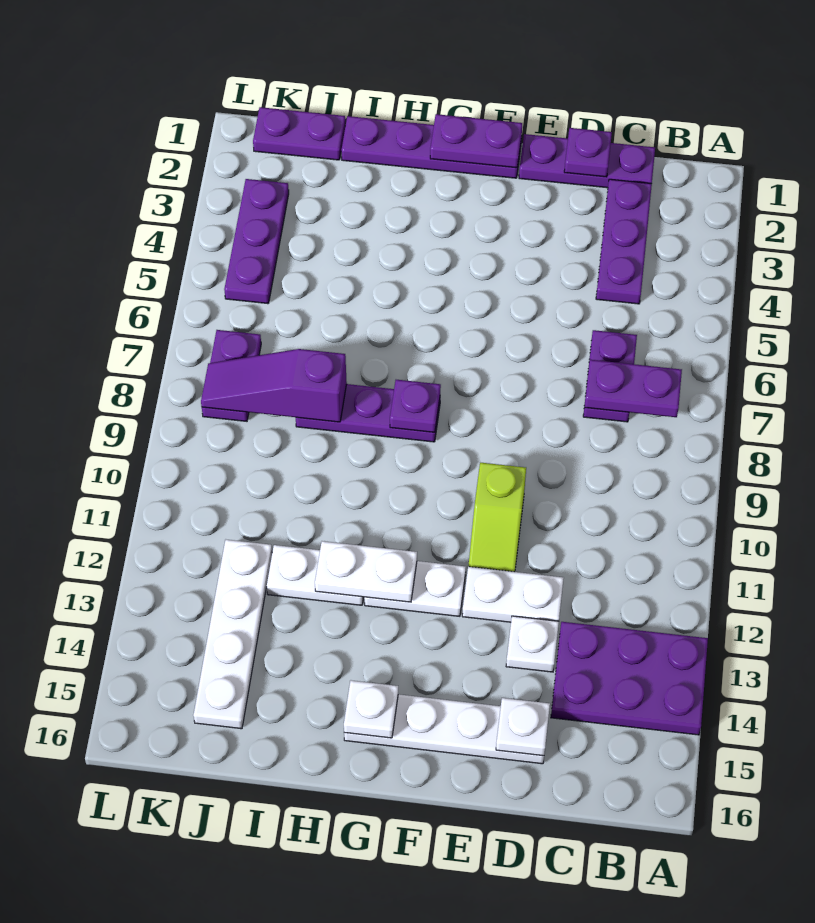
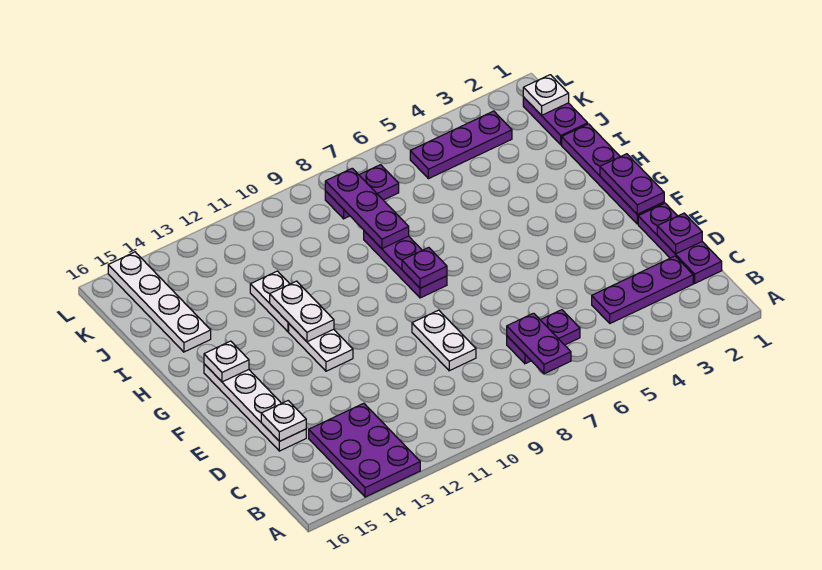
white 1x2 plate [462,567,564,622] -> white 1x2 plate moved to [412,310,476,371]
white 1x1 plate [506,616,559,672] -> white 1x1 plate moved to [523,75,569,115]
lime 1x2 slope [468,463,526,572] -> none
purple 1x3 slope [201,349,347,422] -> purple 1x3 plate [325,168,409,249]
white 1x4 plate [193,540,272,729] -> white 1x4 plate turned to [108,252,211,352]

